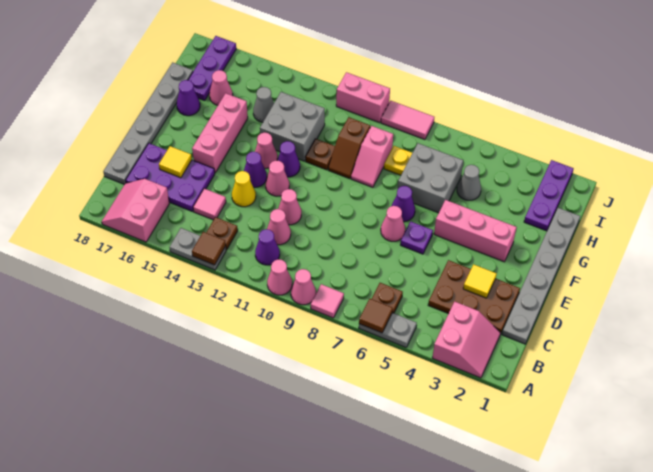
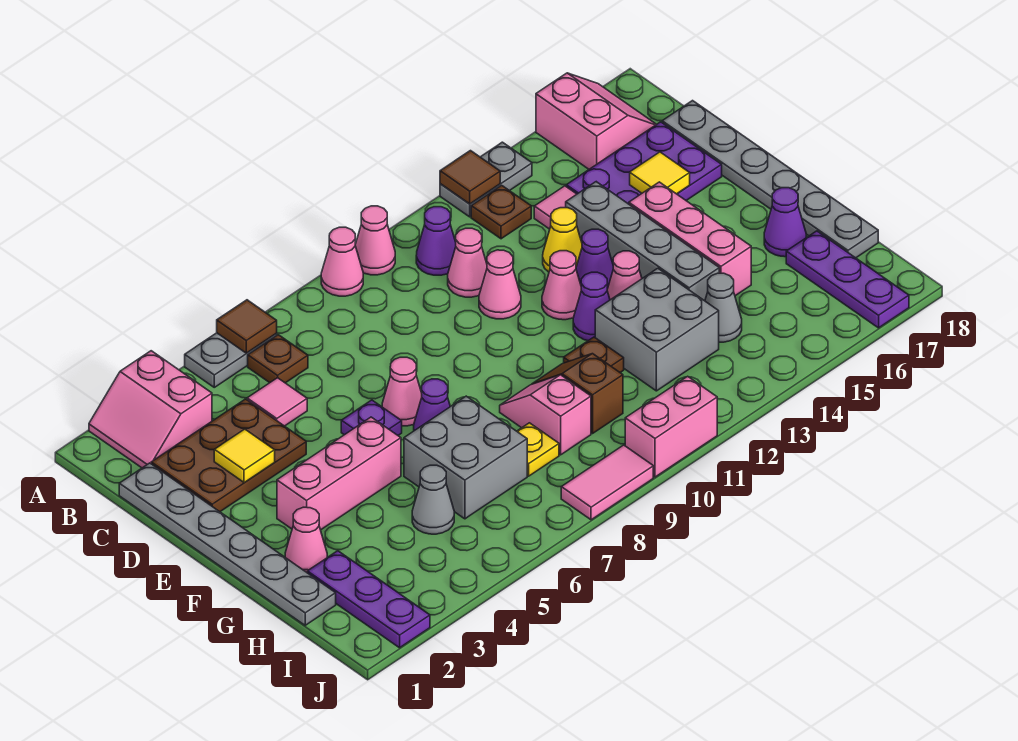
pink 1x1 tile [311,284,344,318] -> pink 1x1 tile moved to [247,378,307,426]
none -> grey 1x4 brick [566,182,719,301]
pink 1x1 cone [210,70,233,105] -> pink 1x1 cone moved to [285,507,327,572]

